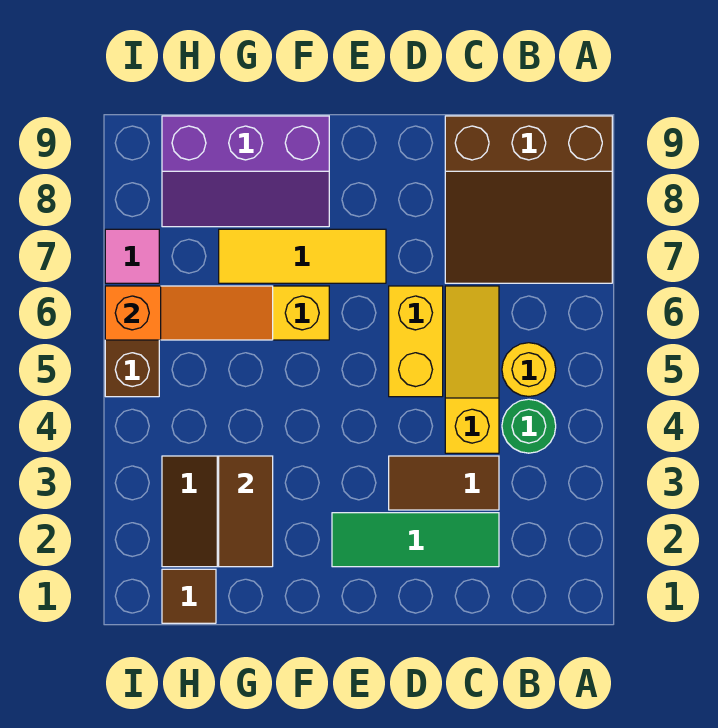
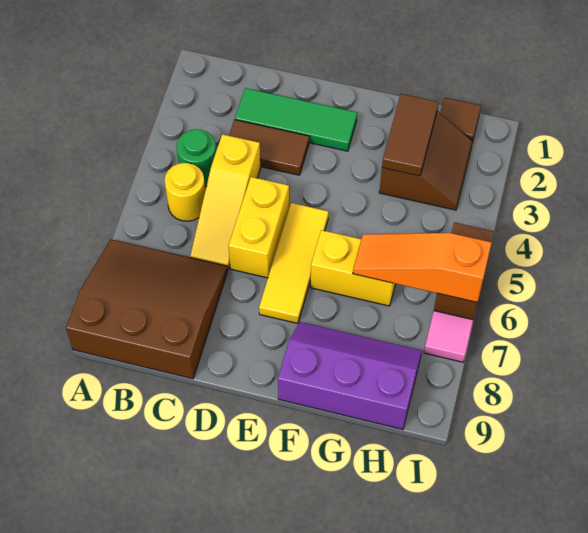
yellow 1x3 tile [219,229,386,283] -> yellow 1x3 tile turned to [259,203,329,323]

